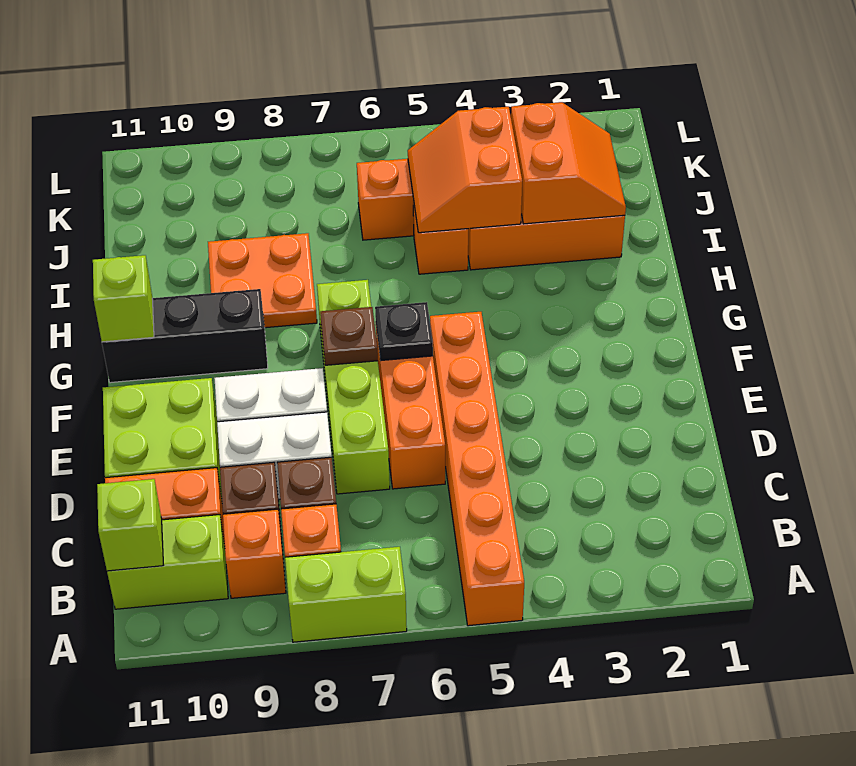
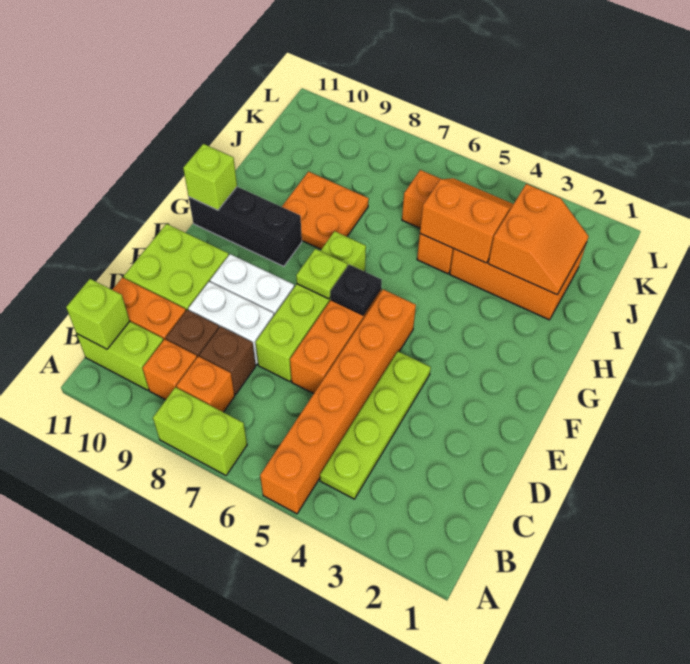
none -> lime 1x4 plate [320,351,431,499]
brown 1x1 plate [320,307,378,365] -> lime 1x1 plate [296,249,347,299]
orange 2x2 slope [408,107,522,233] -> orange 2x2 slope turned to [420,178,513,263]

